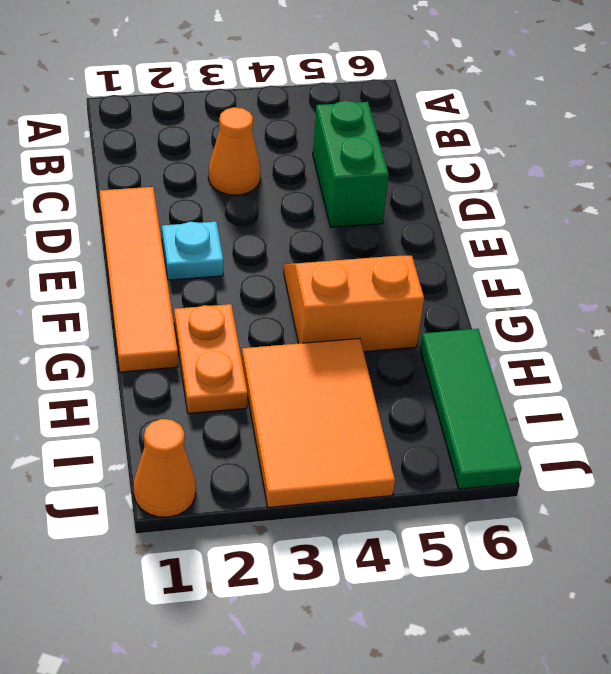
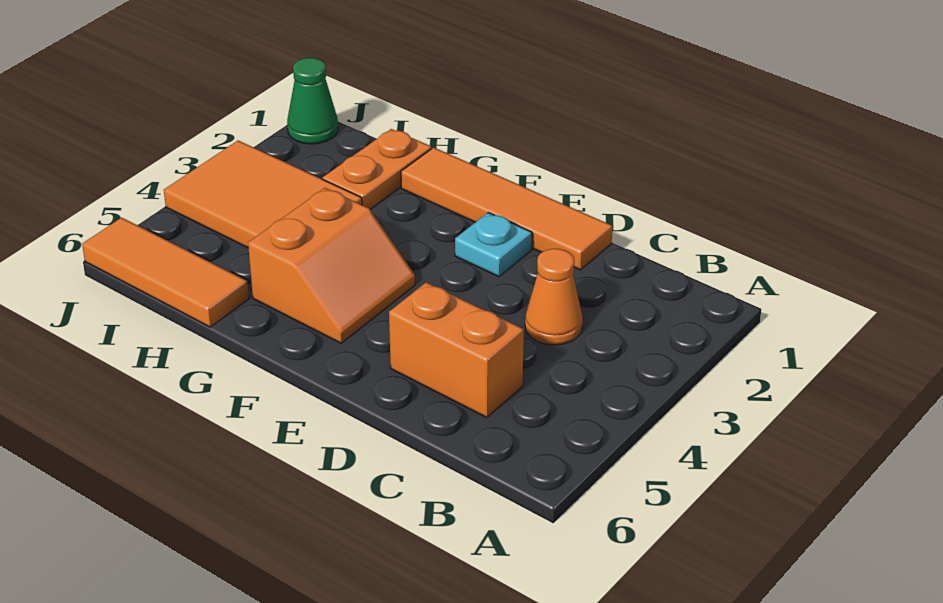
green 1x2 brick [313,101,389,227] -> orange 1x2 brick [389,282,524,418]
orange 1x2 plate [174,304,247,414] -> orange 1x2 plate turned to [323,129,432,209]
green 1x3 tile [420,329,521,489] -> orange 1x3 tile [82,218,249,327]
orange 1x1 cone [134,419,196,517] -> green 1x1 cone [287,58,338,144]

